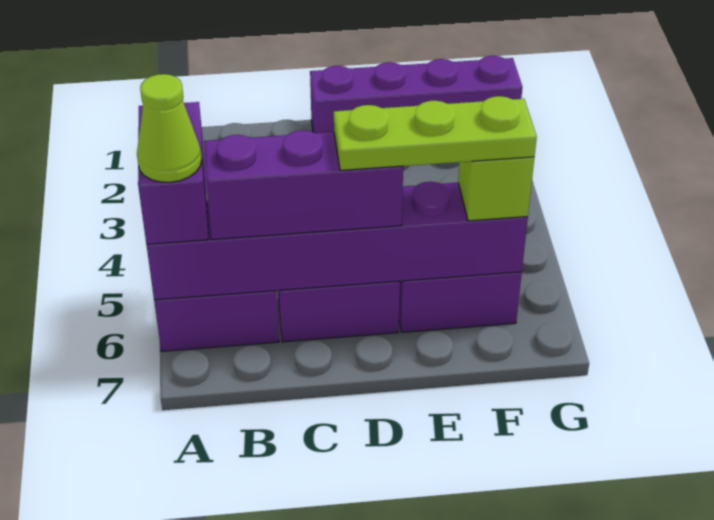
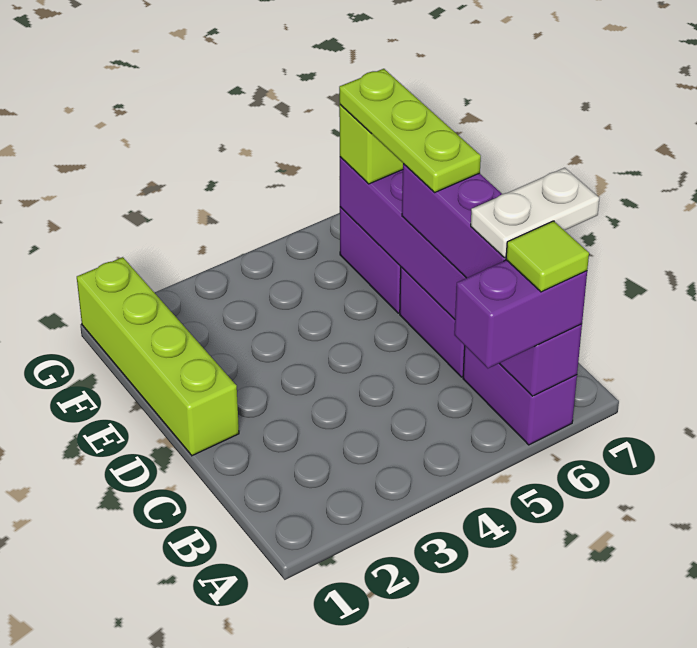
lime 1x1 cone [137,74,202,182] -> lime 1x1 tile [506,221,589,292]
none -> white 1x2 plate [471,168,599,258]
purple 1x4 brick [310,56,522,133] -> lime 1x4 brick [77,257,239,456]

